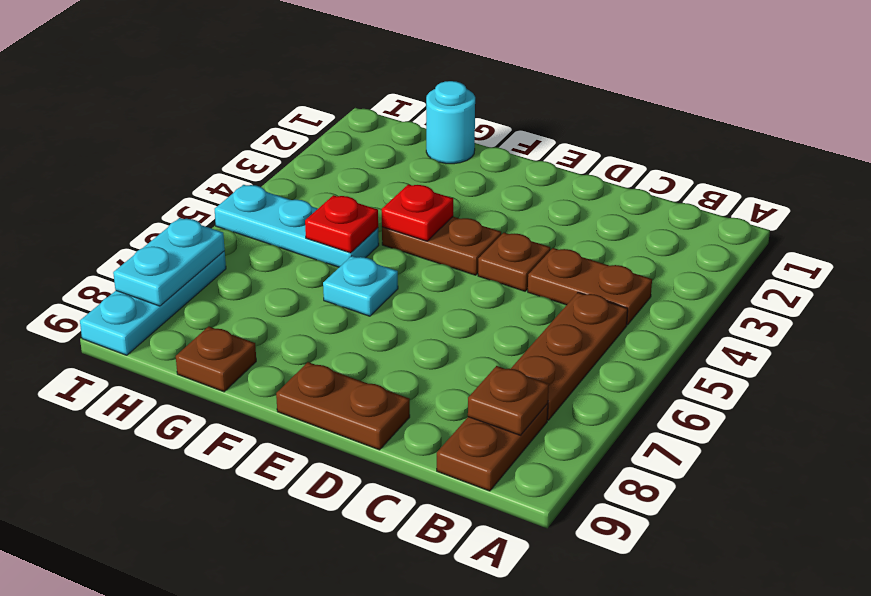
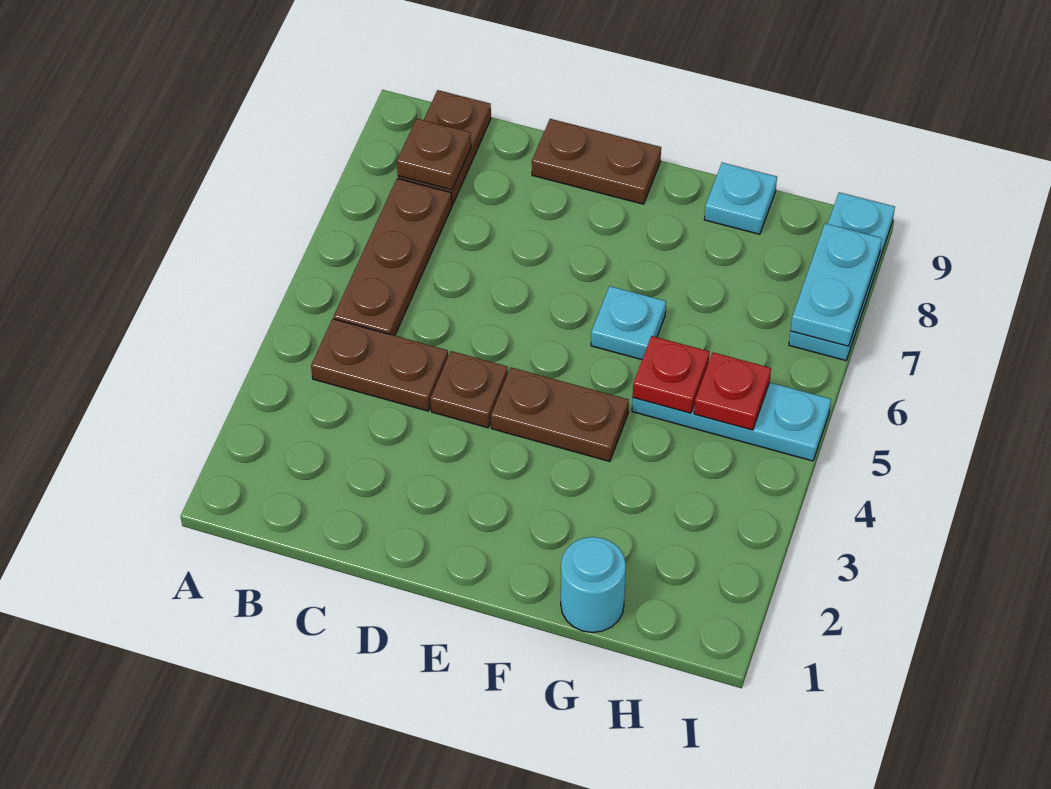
red 1x1 plate [382,184,453,241] -> red 1x1 plate moved to [694,352,771,430]
brown 1x1 plate [176,326,256,392] -> cyan 1x1 plate [704,163,777,234]

